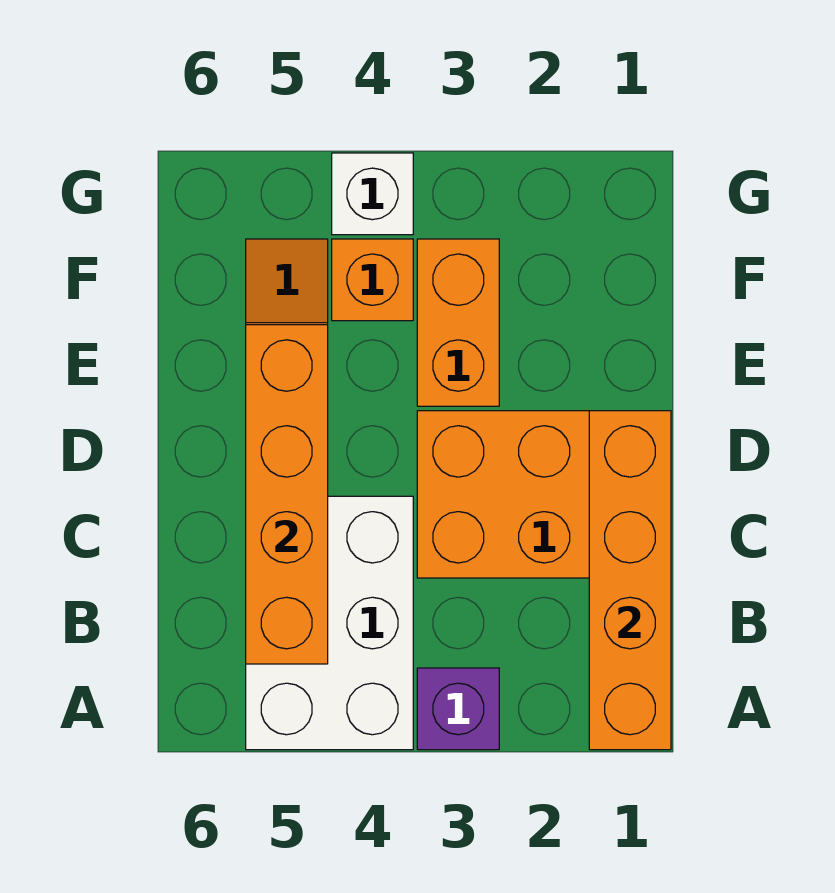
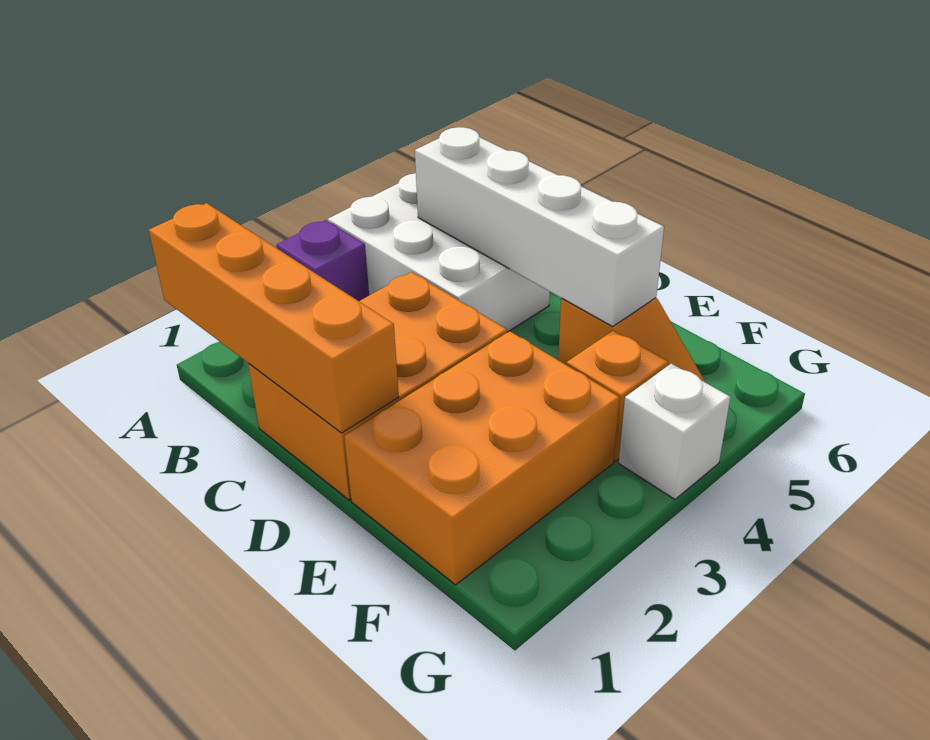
orange 1x4 brick [246,325,328,664] -> white 1x4 brick [415,127,664,327]
orange 1x2 brick [417,239,499,406] -> orange 2x3 brick [344,331,620,585]

